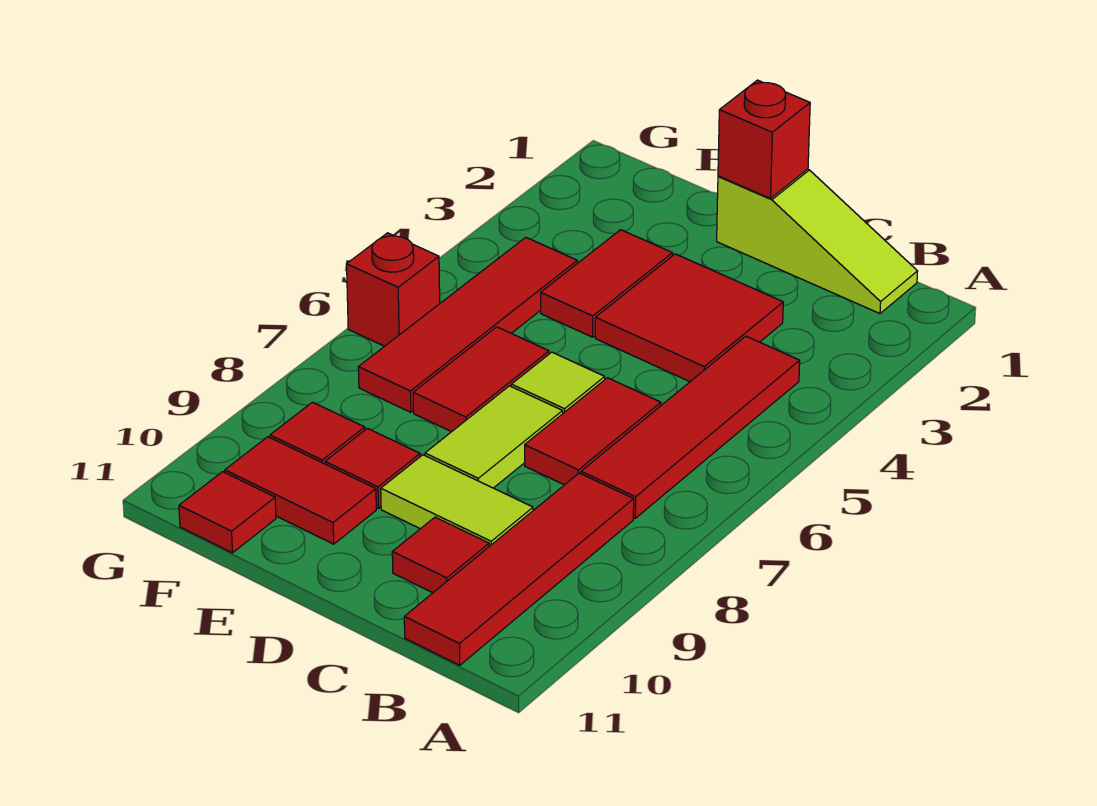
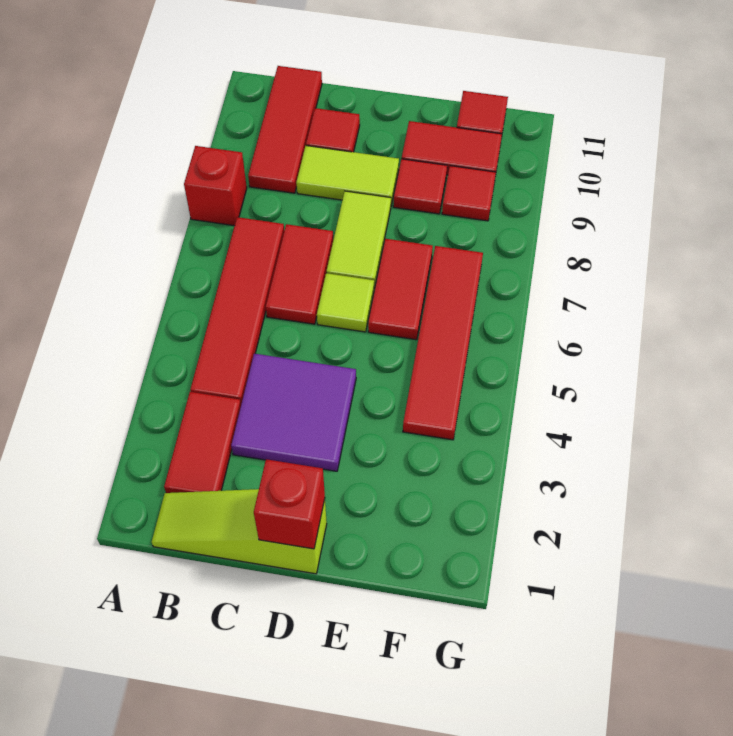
red 1x4 tile [404,473,634,665] -> red 1x3 tile [248,66,322,193]
red 2x2 tile [595,254,783,382] -> purple 2x2 tile [231,354,356,471]
red 1x2 tile [541,230,673,337] -> red 1x2 tile moved to [164,392,241,493]
red 1x1 brick [347,233,440,346] -> red 1x1 brick moved to [184,146,247,226]

